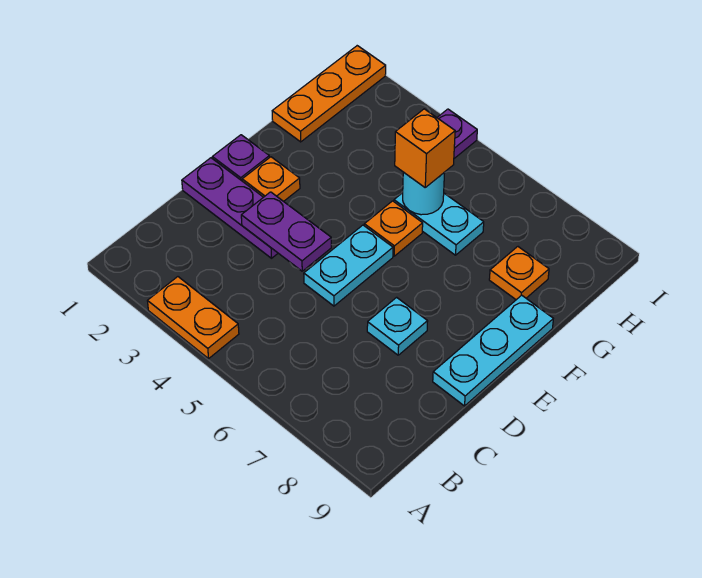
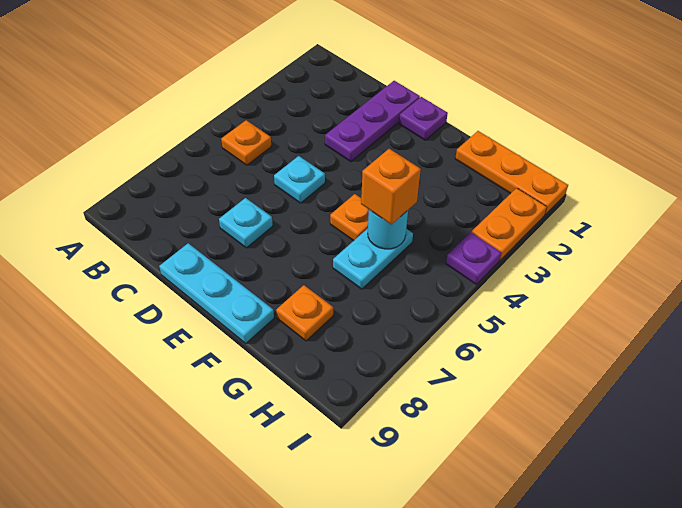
orange 1x2 plate [148,277,239,359] -> orange 1x2 plate moved to [471,188,547,260]
purple 1x2 plate [241,192,331,271] -> none
cyan 1x2 plate [304,225,393,306] -> cyan 1x1 plate [274,156,325,203]
orange 1x1 plate [242,157,300,201] -> orange 1x1 plate moved to [221,120,271,165]

